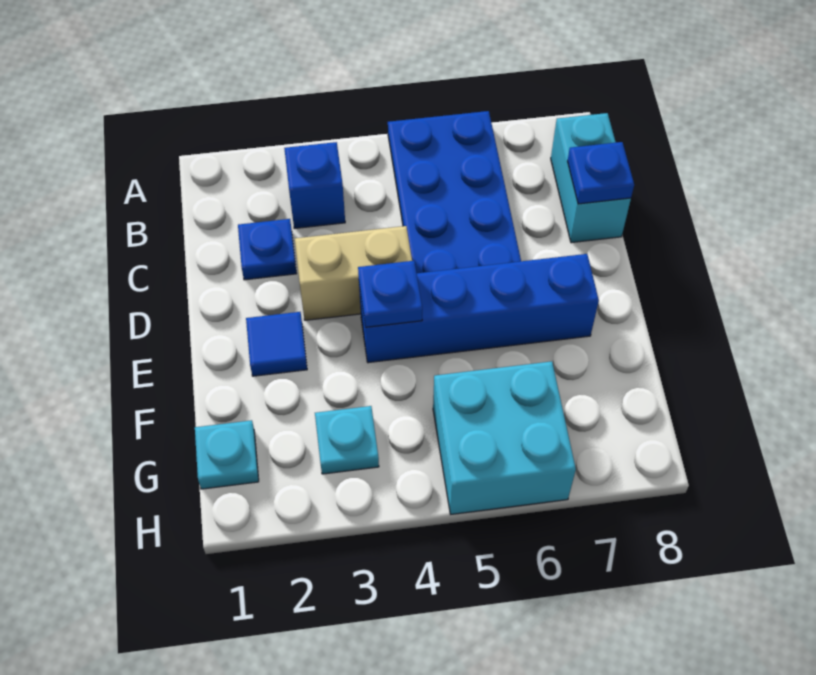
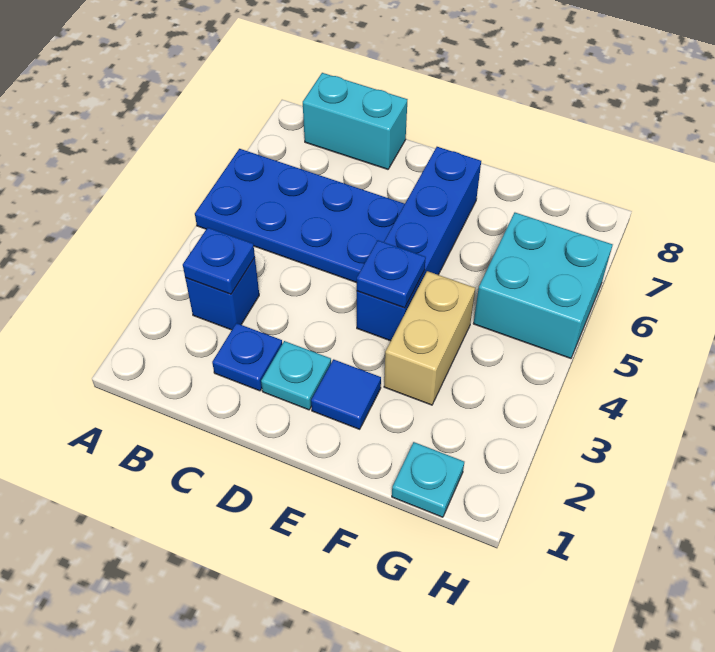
blue 1x1 plate [567,142,634,204] -> blue 1x1 plate moved to [183,228,255,294]
tan 1x2 brick [295,226,412,320] -> tan 1x2 brick moved to [384,271,475,405]
cyan 1x1 plate [315,406,379,474] -> cyan 1x1 plate moved to [261,341,331,410]

